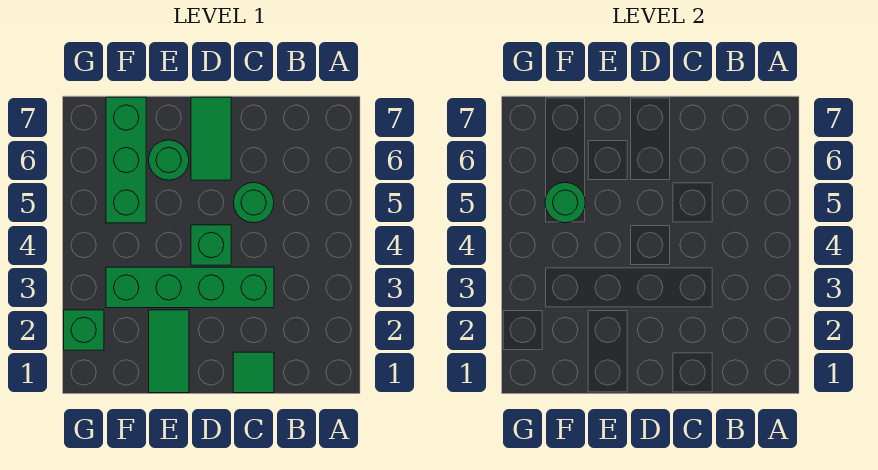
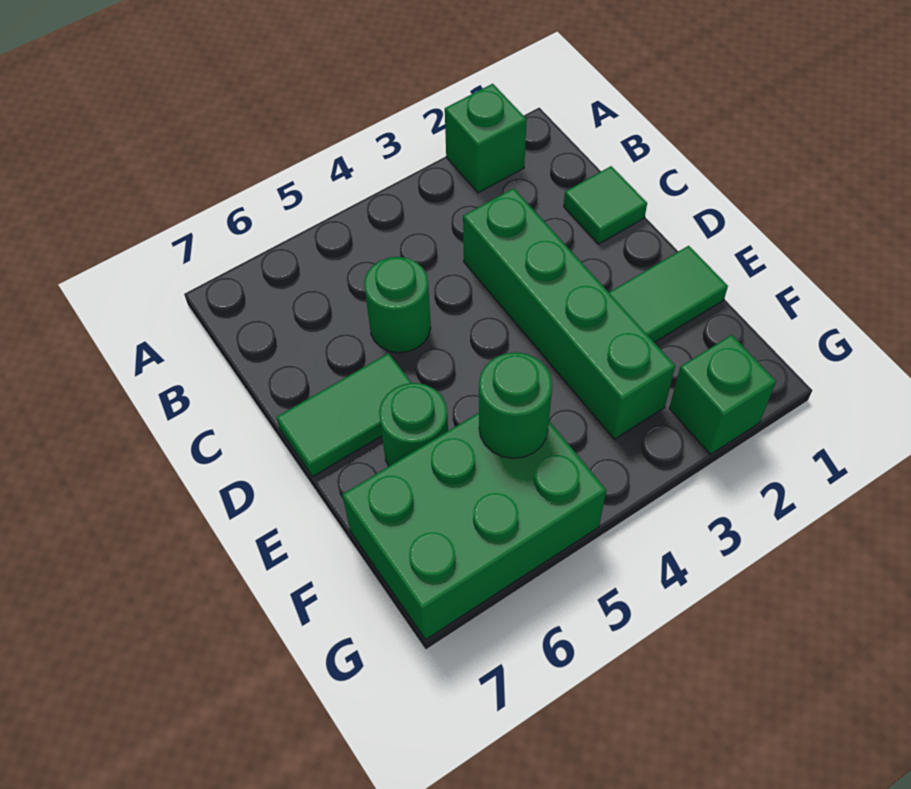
green 1x1 brick [191,225,231,265] -> green 1x1 brick moved to [445,84,527,193]
green 1x3 brick [106,97,146,223] -> green 2x3 brick [342,413,606,640]

